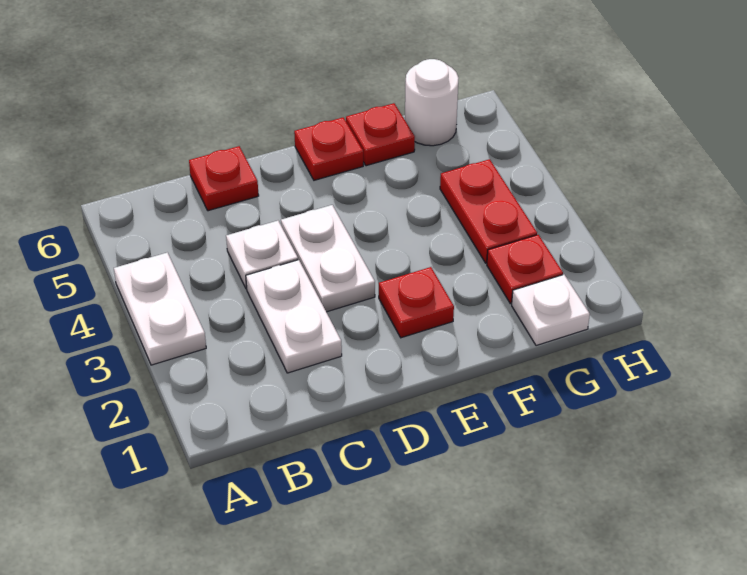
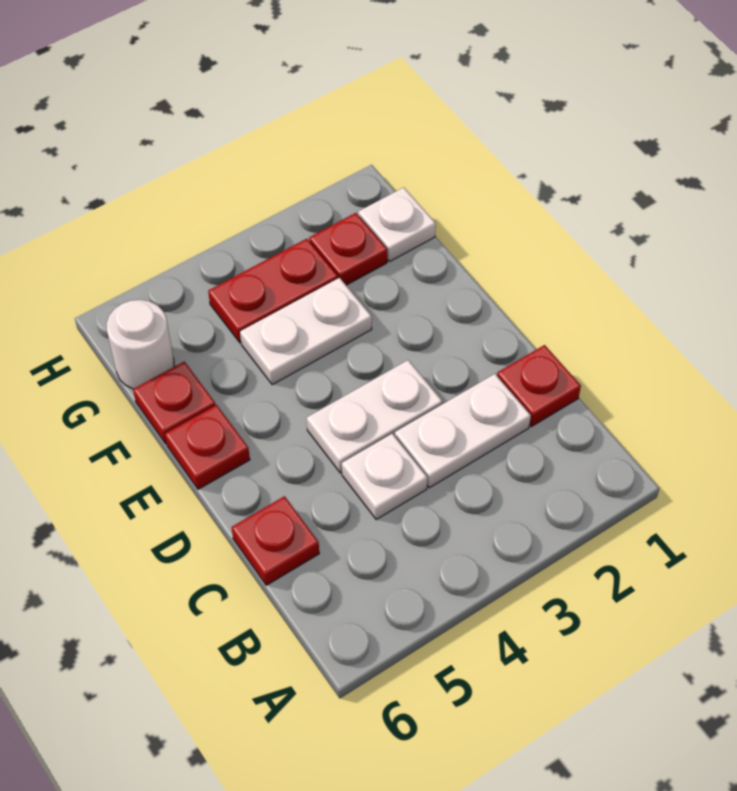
white 1x2 plate [114,253,206,365] -> white 1x2 plate moved to [240,278,372,385]
red 1x1 plate [379,267,454,338] -> red 1x1 plate moved to [497,345,581,427]

